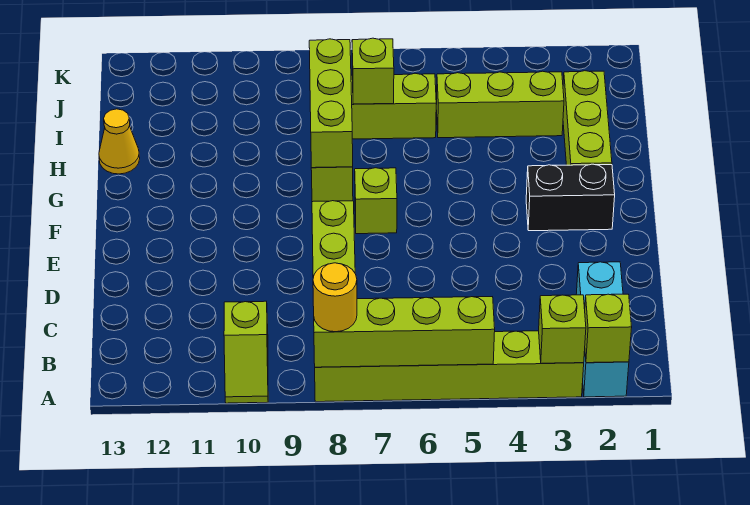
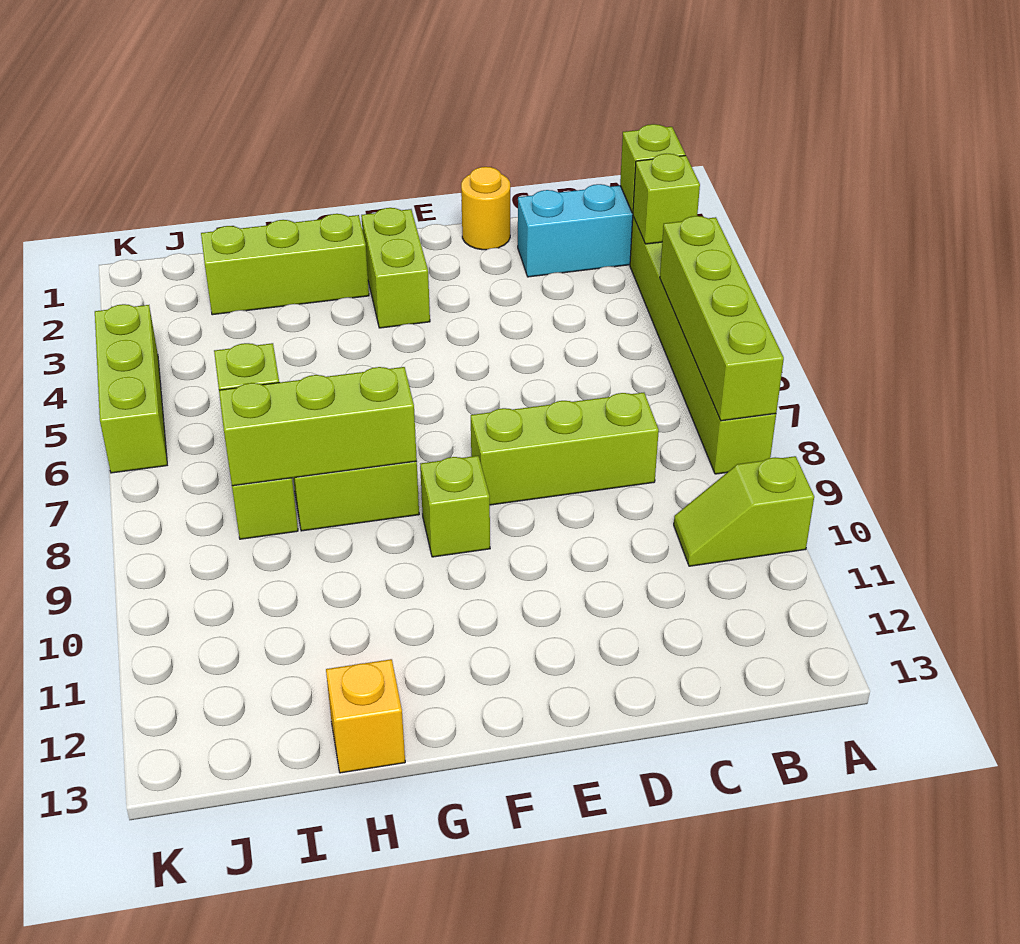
yellow 1x1 round brick [313,263,357,332] -> yellow 1x1 round brick moved to [461,167,510,250]
lime 1x2 slope [224,301,268,403] -> lime 1x2 slope turned to [674,456,814,566]
black 1x2 brick [526,164,615,231] -> lime 1x2 brick [361,208,430,328]
lime 1x1 brick [355,168,397,234] -> lime 1x1 brick moved to [420,456,490,557]
yellow 1x1 cone [99,109,140,174] -> yellow 1x1 brick [326,659,405,773]
lime 1x3 brick [436,71,564,138] -> lime 1x3 brick moved to [95,304,167,473]

